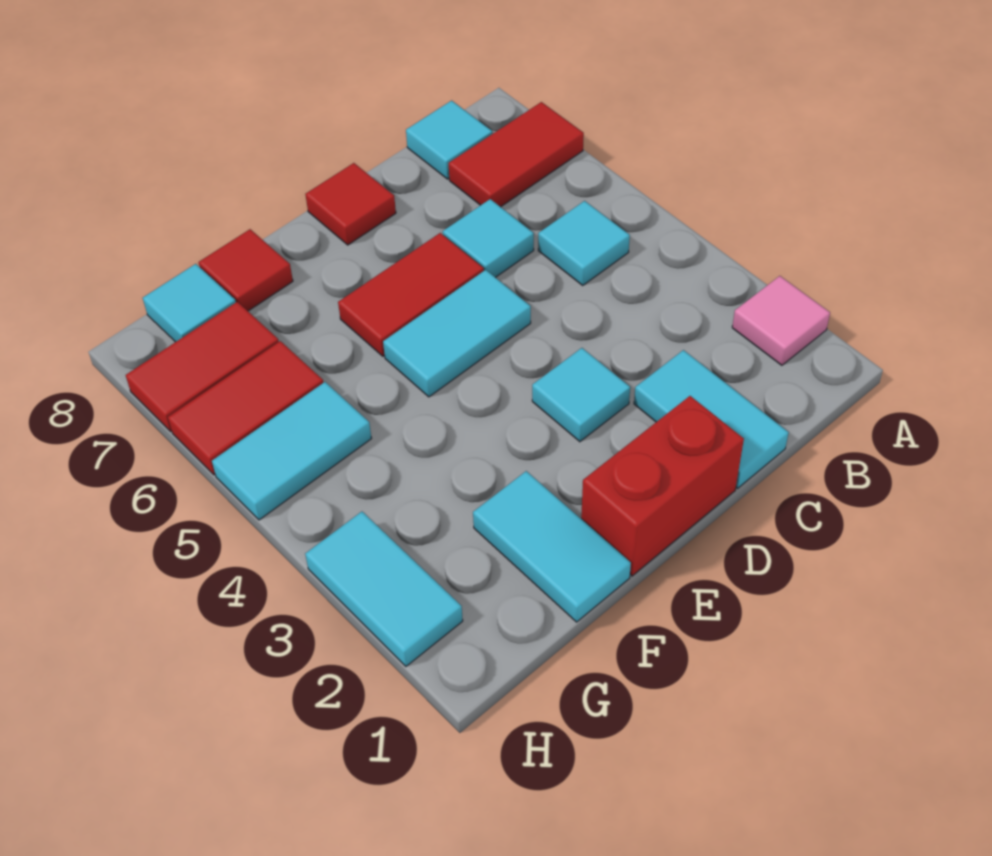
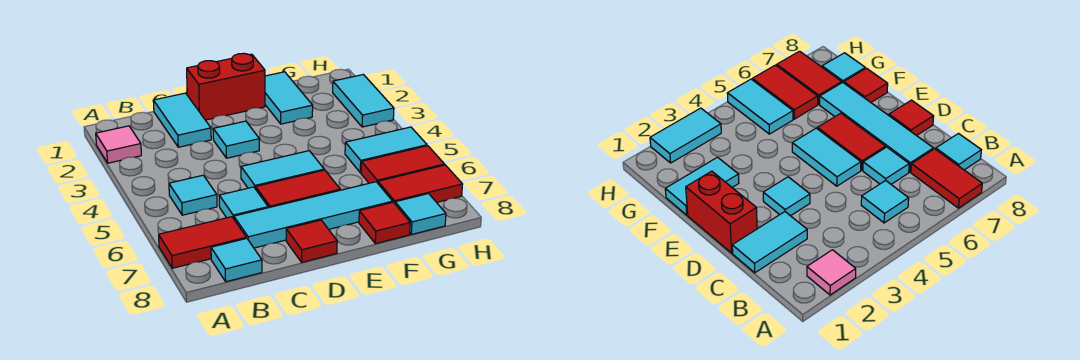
none -> cyan 1x4 tile [234,182,393,248]

